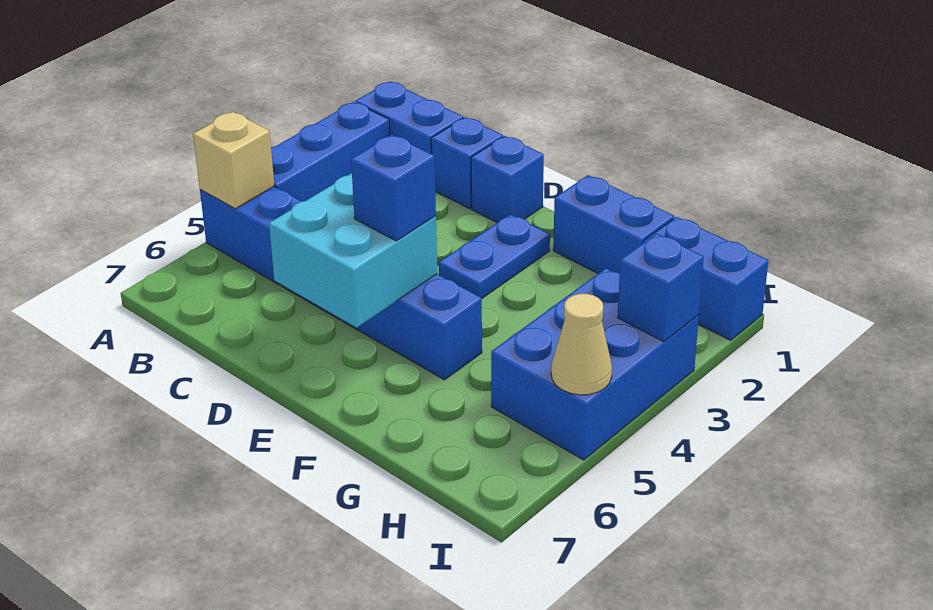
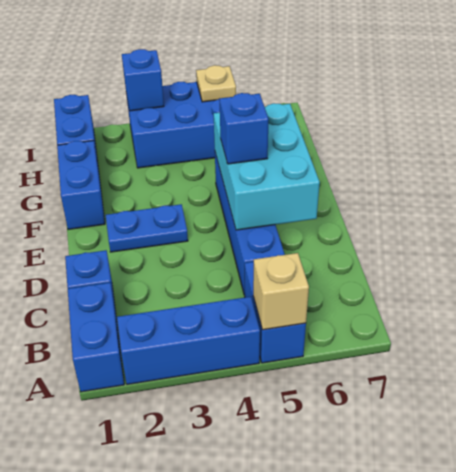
blue 1x1 brick [471,136,544,223] -> none
cyan 2x2 brick [269,173,437,327] -> cyan 2x3 brick [214,103,320,230]
tan 1x1 cone [551,294,612,395] -> tan 1x1 plate [196,65,236,102]

